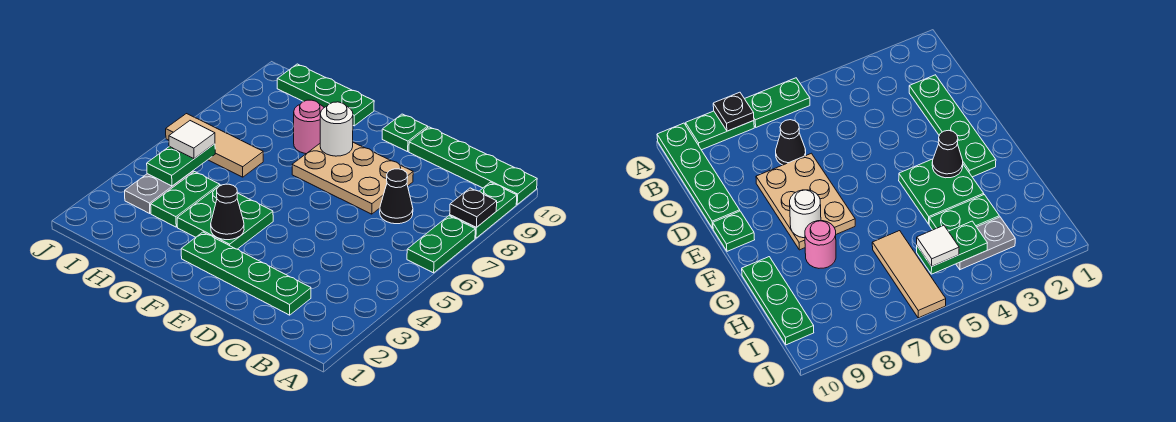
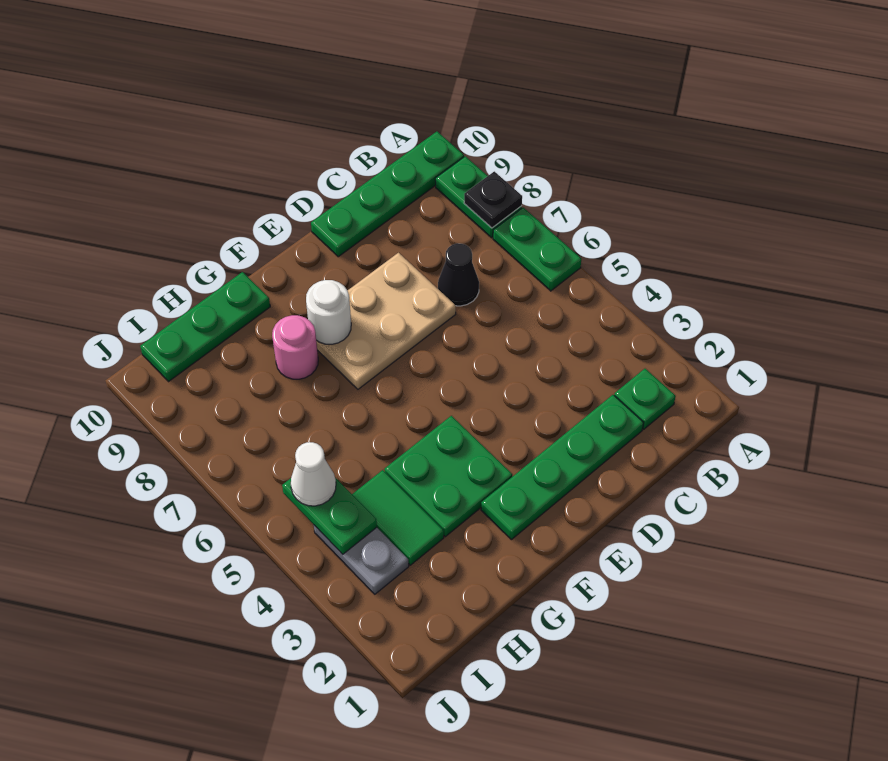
green 1x1 plate [382,114,428,152] -> green 1x1 plate moved to [614,369,676,429]
black 1x1 cone [211,184,244,240] -> none
green 1x2 plate [151,172,220,227] -> green 1x2 tile [352,470,444,565]
tan 1x3 tile [166,114,263,177] -> none
white 1x1 tile [169,121,215,159] -> white 1x1 cone [291,442,336,506]

